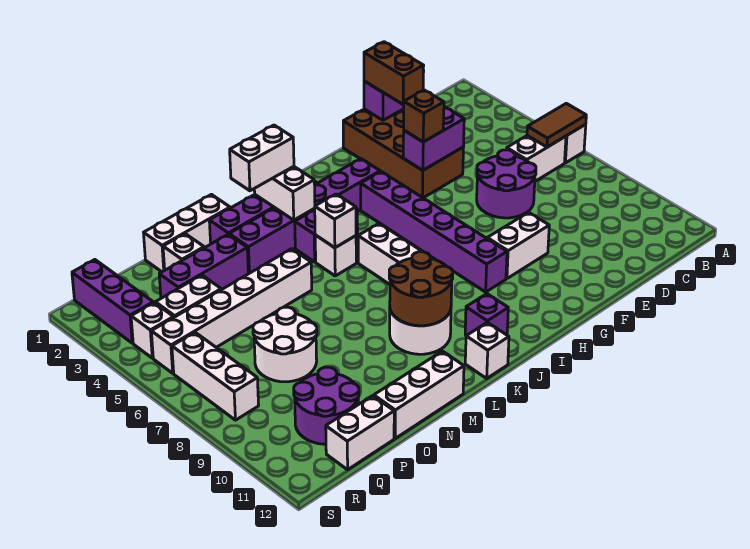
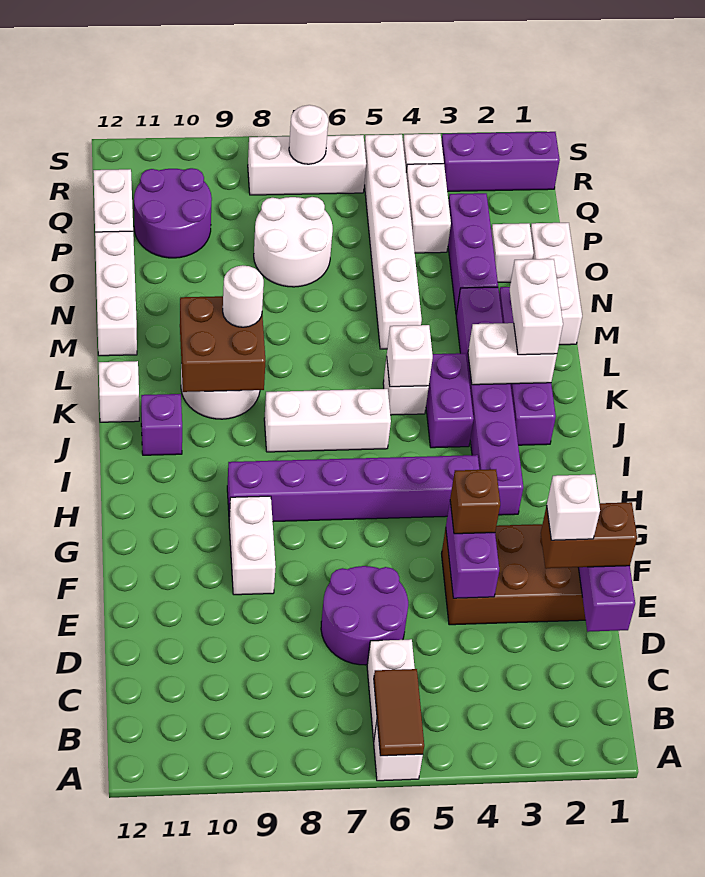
none -> white 1x1 brick [547,474,600,540]
brown 2x2 round brick [389,252,453,326] -> brown 2x2 brick [180,296,266,392]
none -> white 1x1 round brick [223,265,264,327]
none -> white 1x1 round brick [289,105,328,164]

